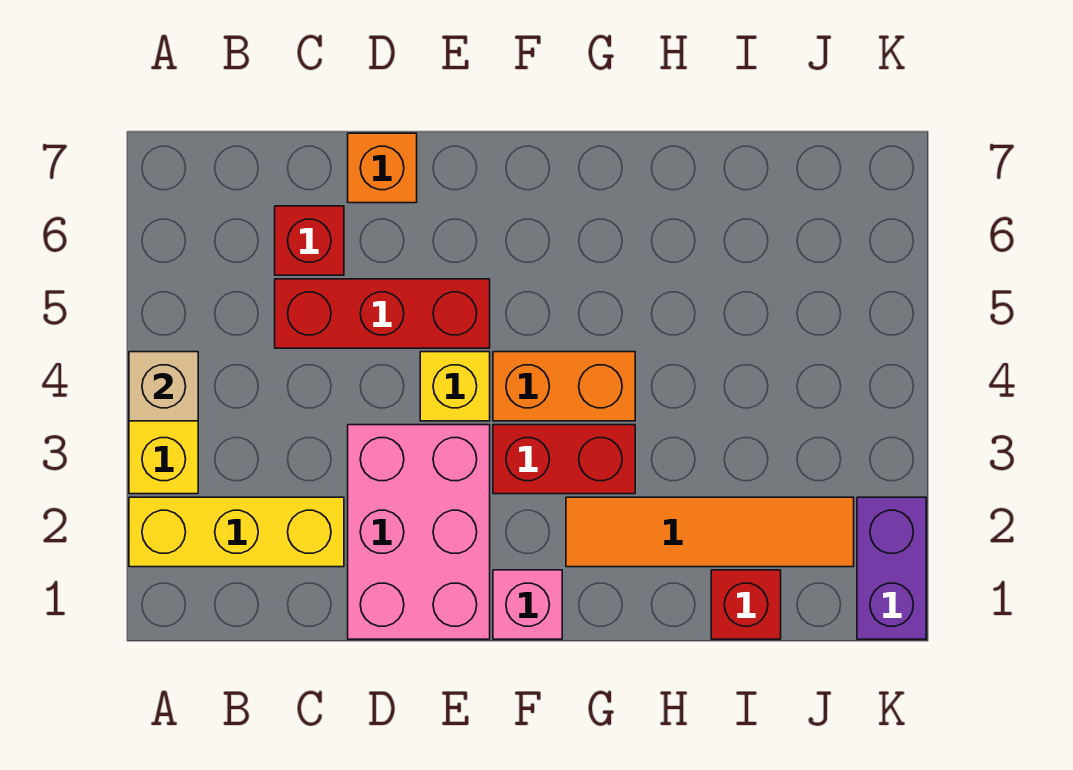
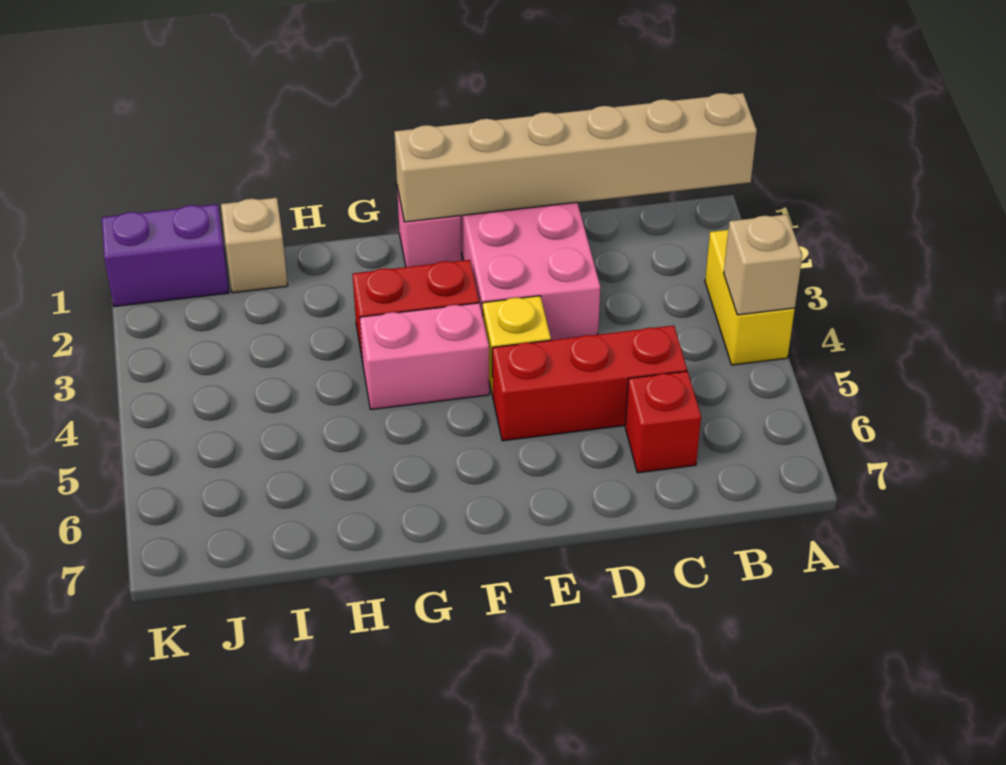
none -> tan 1x6 brick [394,93,757,222]
yellow 1x3 brick [129,497,344,567] -> none
orange 1x1 brick [348,133,417,203] -> none
orange 1x2 brick [493,352,635,421] -> pink 1x2 brick [360,303,489,410]
orange 1x4 tile [566,497,854,567] -> none
red 1x1 brick [711,570,781,639] -> tan 1x1 brick [221,198,288,293]
purple 1x2 brick [857,497,926,639] -> purple 1x2 brick turned to [102,204,229,307]

